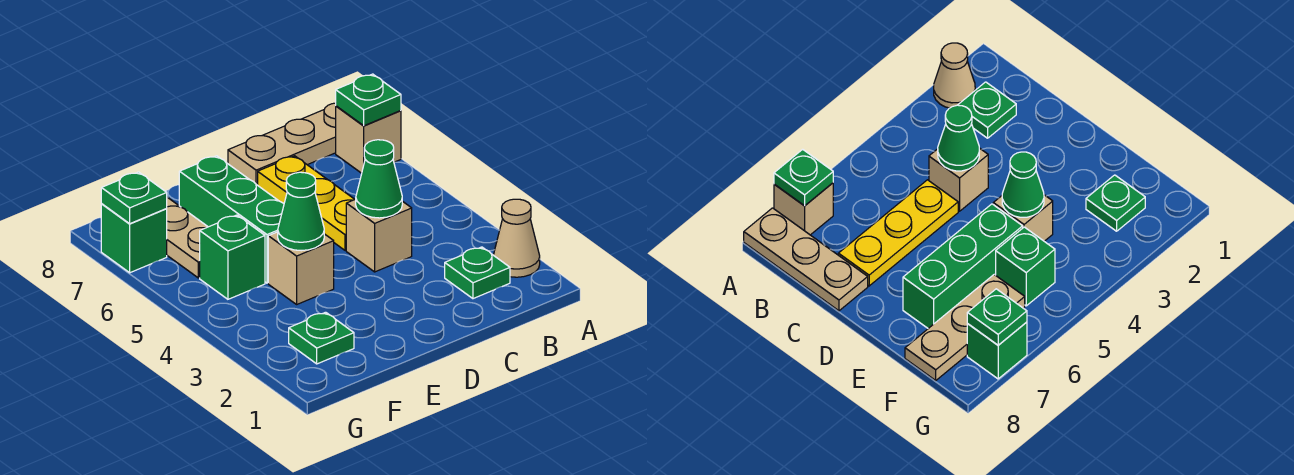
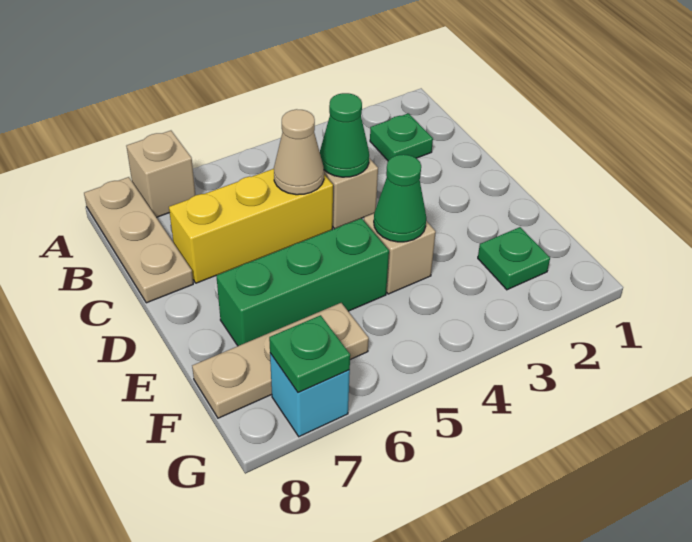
tan 1x1 cone [494,199,540,277] -> tan 1x1 cone moved to [274,109,324,195]
green 1x1 plate [336,74,401,126] -> none
yellow 1x3 plate [258,156,355,250] -> yellow 1x3 brick [169,169,333,283]
green 1x1 brick [200,215,265,299] -> none
green 1x1 brick [101,204,167,273] -> cyan 1x1 brick [270,353,350,437]

